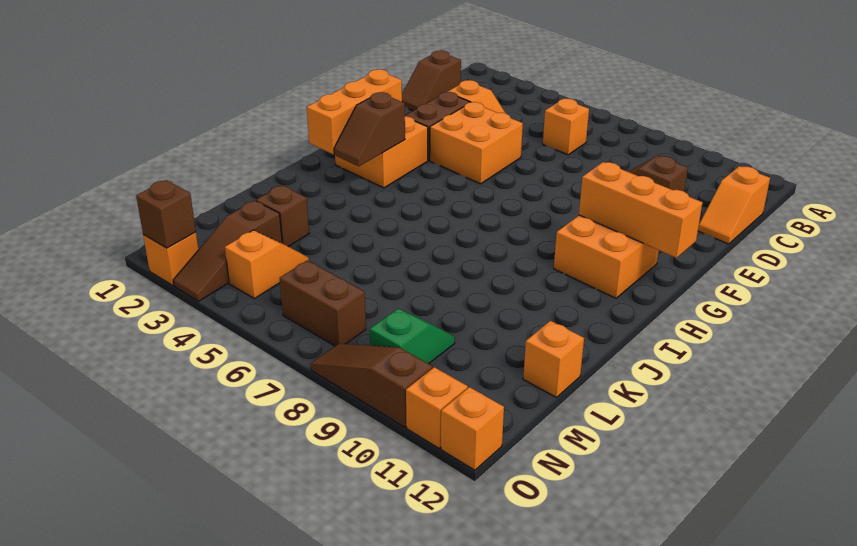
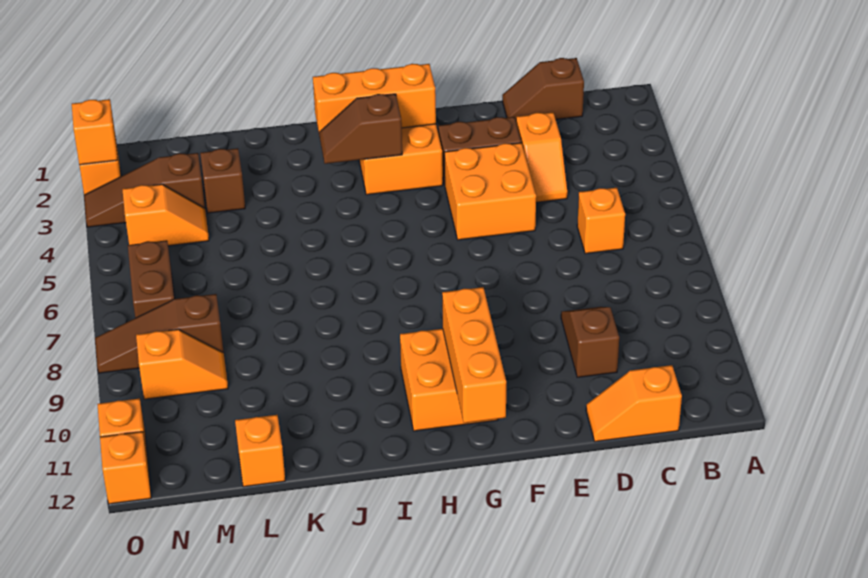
green 1x2 slope [370,309,455,364] -> orange 1x2 slope [136,330,228,399]
brown 1x1 brick [136,180,196,248] -> orange 1x1 brick [72,99,118,165]
brown 1x3 slope [311,344,433,427] -> brown 1x3 slope turned to [95,294,224,373]

